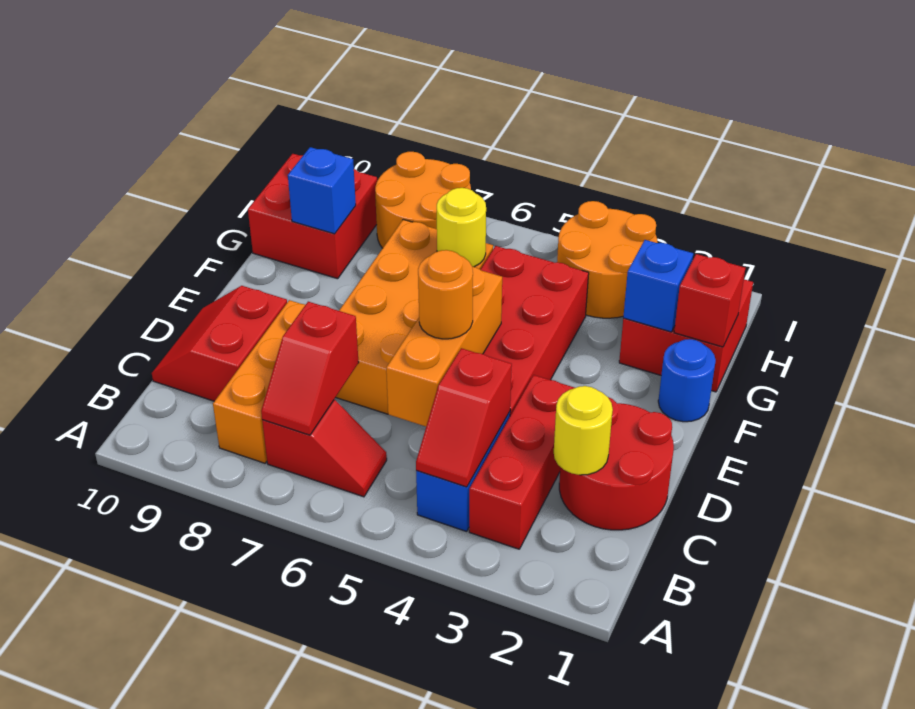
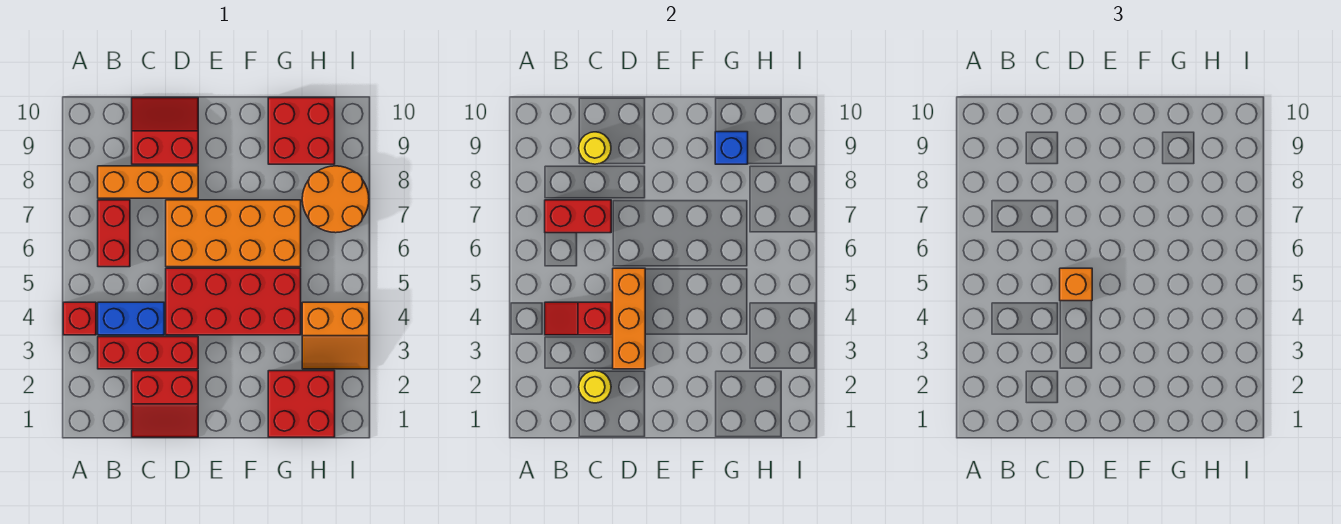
red 1x2 slope [262,400,387,497] -> red 1x2 brick [98,200,130,267]
red 1x2 slope [261,302,359,435] -> red 1x2 brick [545,200,611,233]
red 2x2 round brick [559,397,674,530] -> red 2x2 slope [132,371,198,437]
orange 1x3 brick [386,267,502,426] -> orange 1x3 brick turned to [613,268,645,369]
orange 1x1 round brick [418,250,473,339] -> orange 1x1 brick [1060,268,1092,301]
blue 1x1 round brick [658,339,716,422] -> none
red 1x1 brick [674,254,745,347] -> red 1x1 brick moved to [63,302,96,335]
blue 1x1 brick [623,240,693,332] -> none
yellow 1x1 round brick [437,188,486,267] -> yellow 1x1 round brick moved to [579,132,611,164]
orange 2x2 round brick [557,201,658,318] -> orange 2x2 slope [302,302,369,369]

